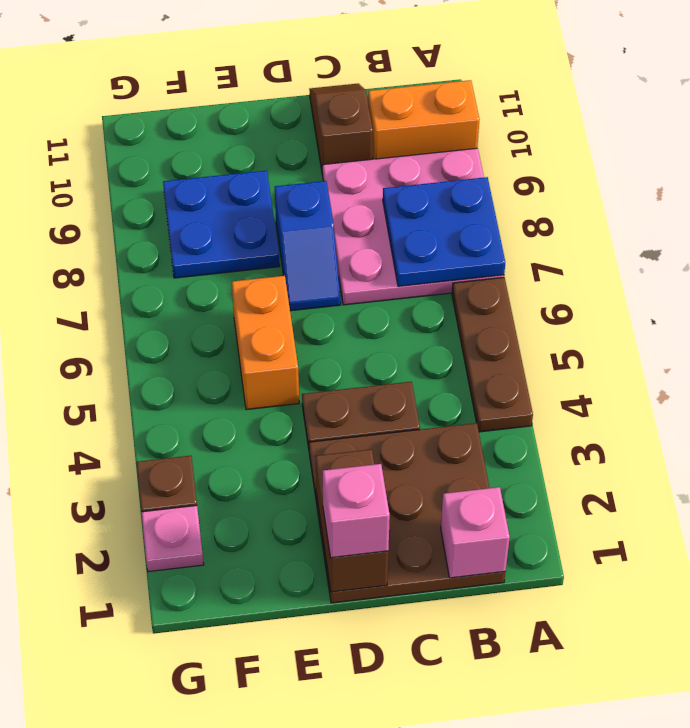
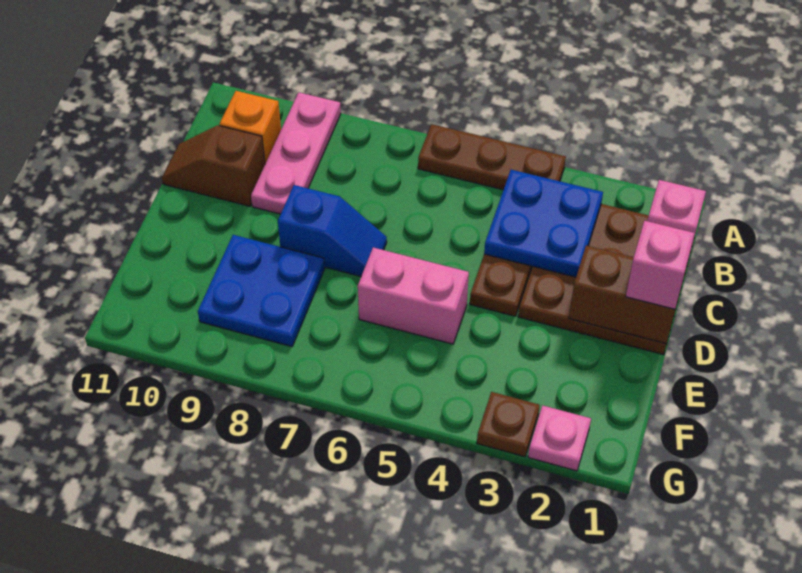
pink 3x3 plate [323,148,504,305] -> pink 1x3 plate [251,92,341,214]
blue 2x2 plate [383,177,505,286] -> blue 2x2 plate moved to [484,170,603,277]
orange 1x2 brick [368,80,480,159] -> orange 1x1 brick [219,91,281,164]
orange 1x2 brick [232,276,299,410] -> pink 1x2 brick [358,248,469,344]

